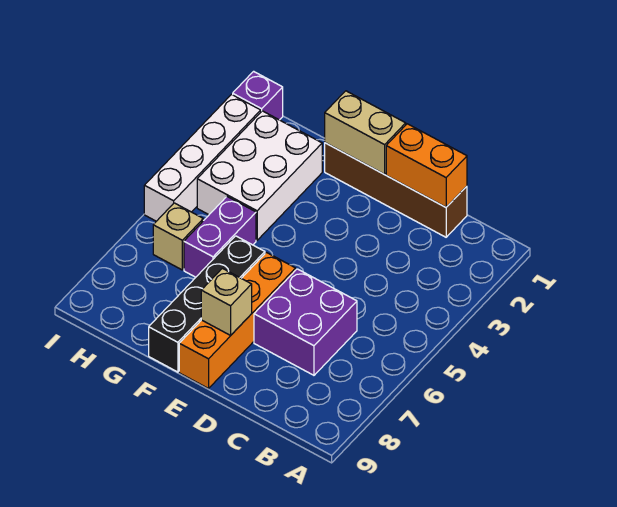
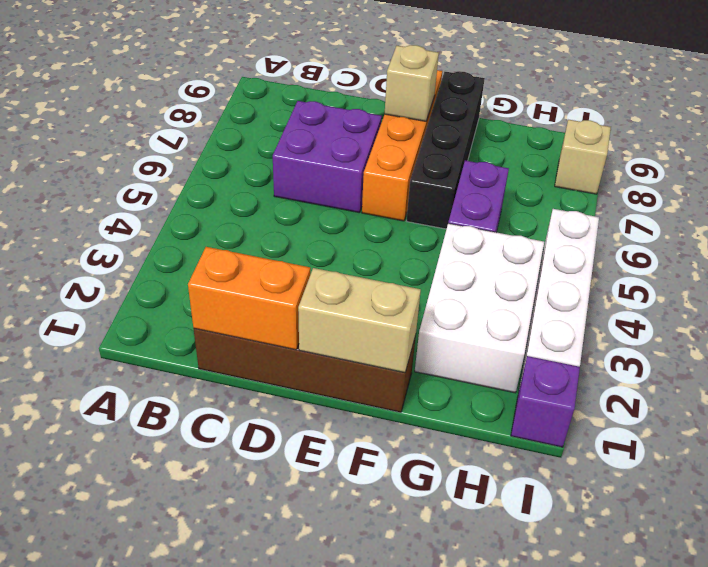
tan 1x1 brick [153,203,203,270] -> tan 1x1 brick moved to [555,120,611,194]

